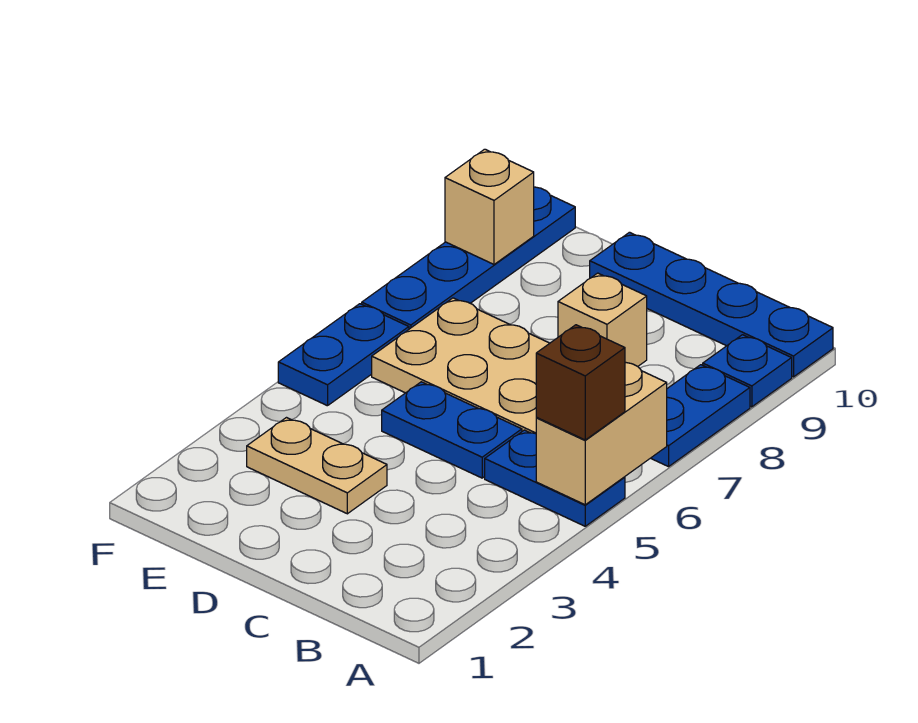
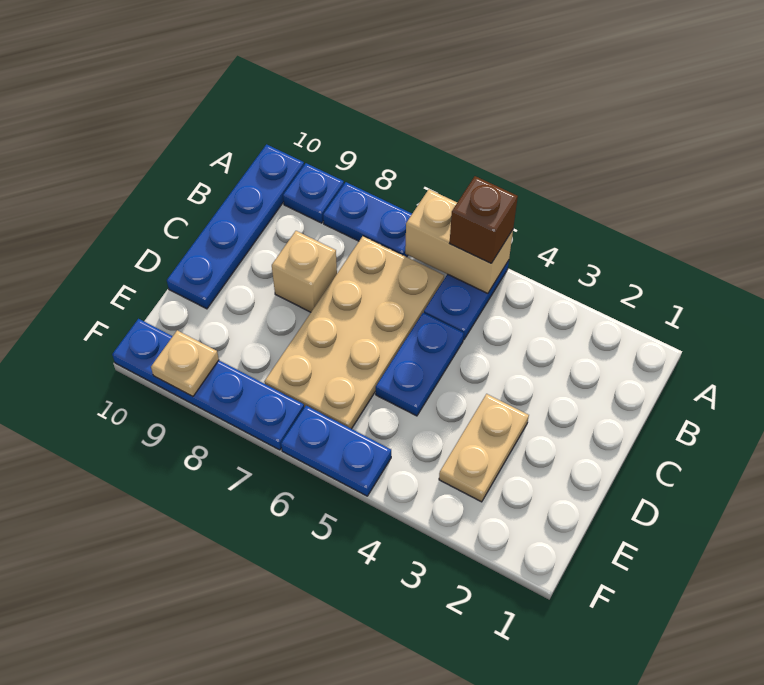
tan 1x1 brick [445,149,534,264] -> tan 1x1 plate [151,330,219,396]

